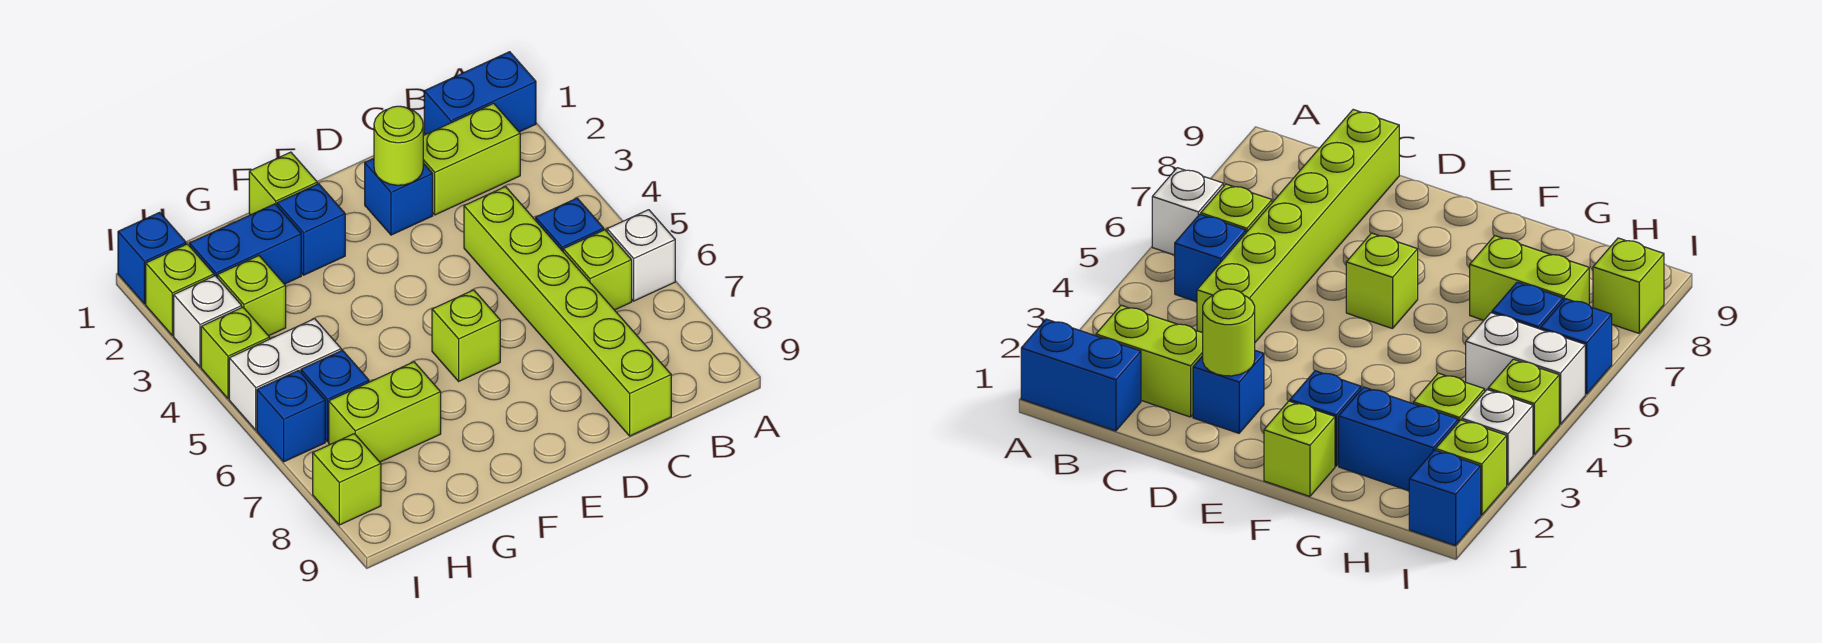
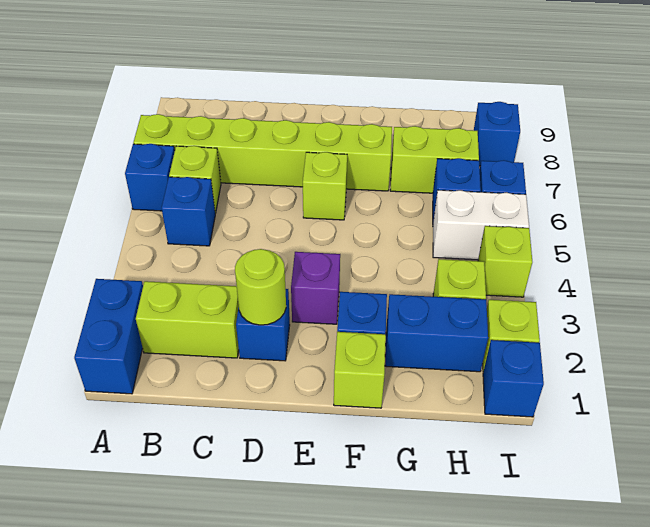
blue 1x2 brick [424,52,536,135] -> blue 1x2 brick turned to [74,279,143,394]
white 1x1 brick [607,210,675,301] -> blue 1x1 brick [125,144,175,211]
lime 1x6 brick [464,187,671,436] -> lime 1x6 brick turned to [133,114,392,191]
none -> purple 1x1 brick [291,252,340,324]
white 1x1 brick [174,276,242,367] -> none
lime 1x1 brick [313,434,381,525] -> blue 1x1 brick [474,102,520,166]

